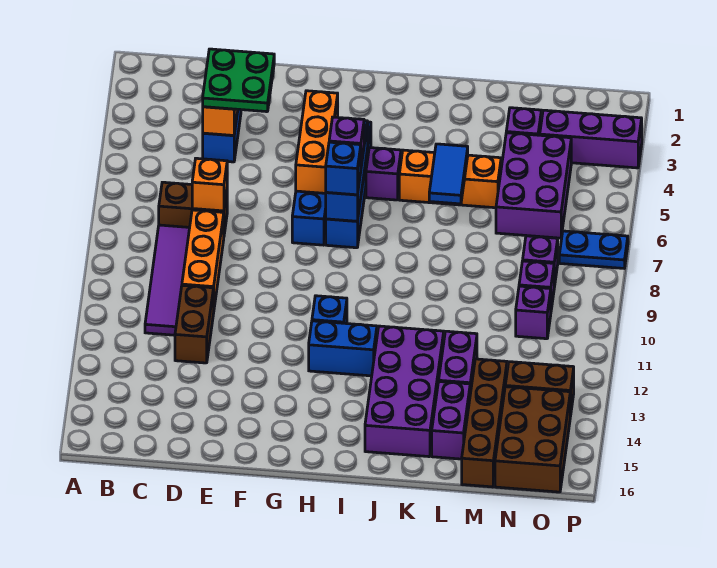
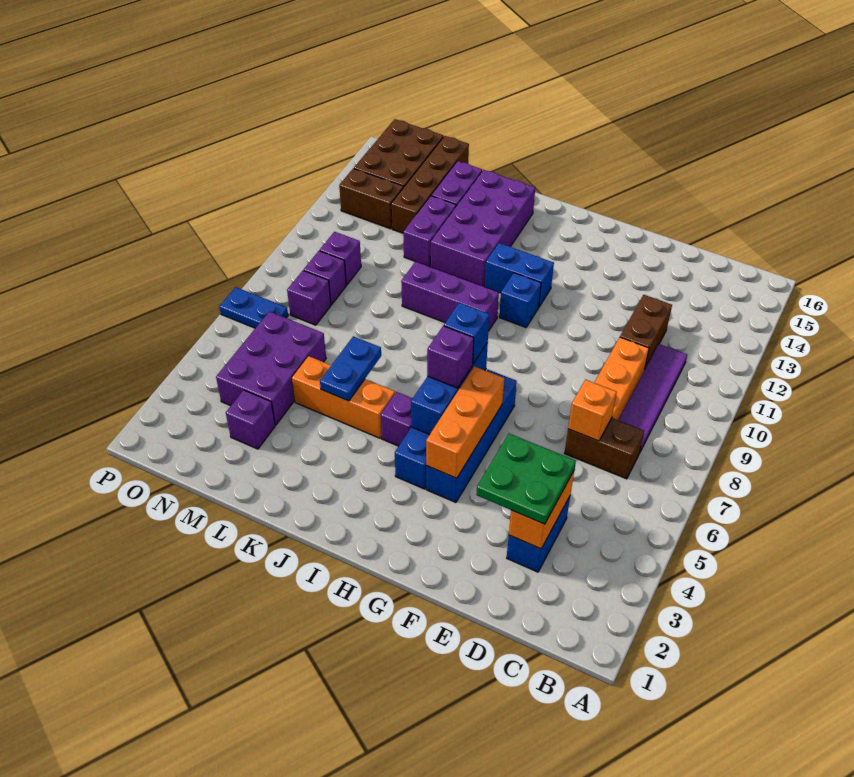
blue 1x2 tile [429,144,468,204] -> blue 1x2 plate [320,336,381,401]
purple 1x3 brick [540,110,642,168] -> purple 1x3 brick moved to [401,262,499,331]

